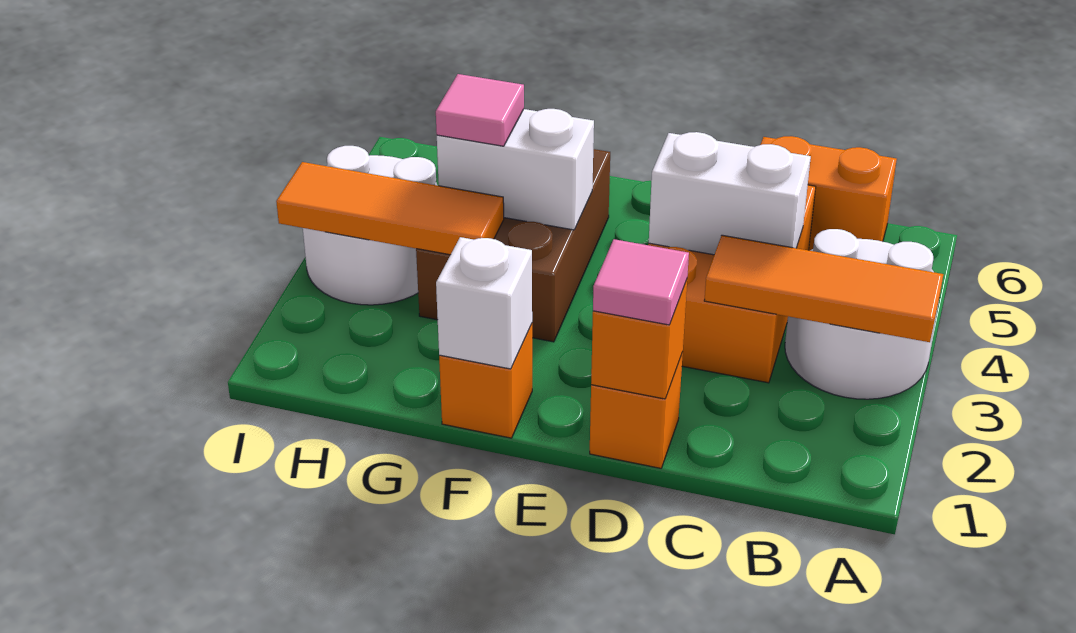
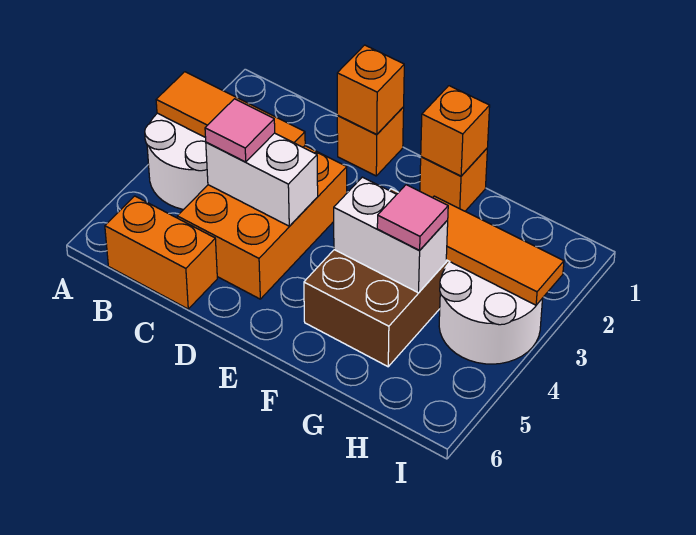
pink 1x1 tile [593,239,689,325] -> pink 1x1 tile moved to [205,99,275,162]
white 1x1 brick [436,237,532,369] -> orange 1x1 brick [421,86,490,176]

